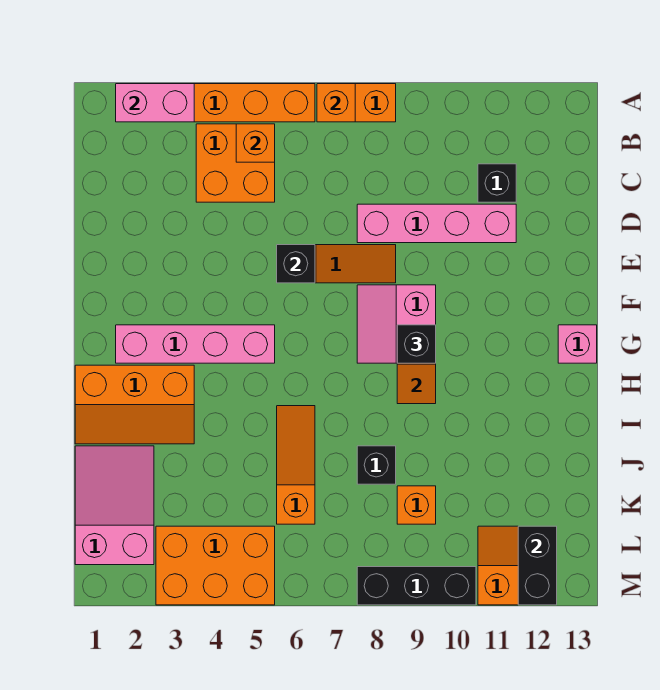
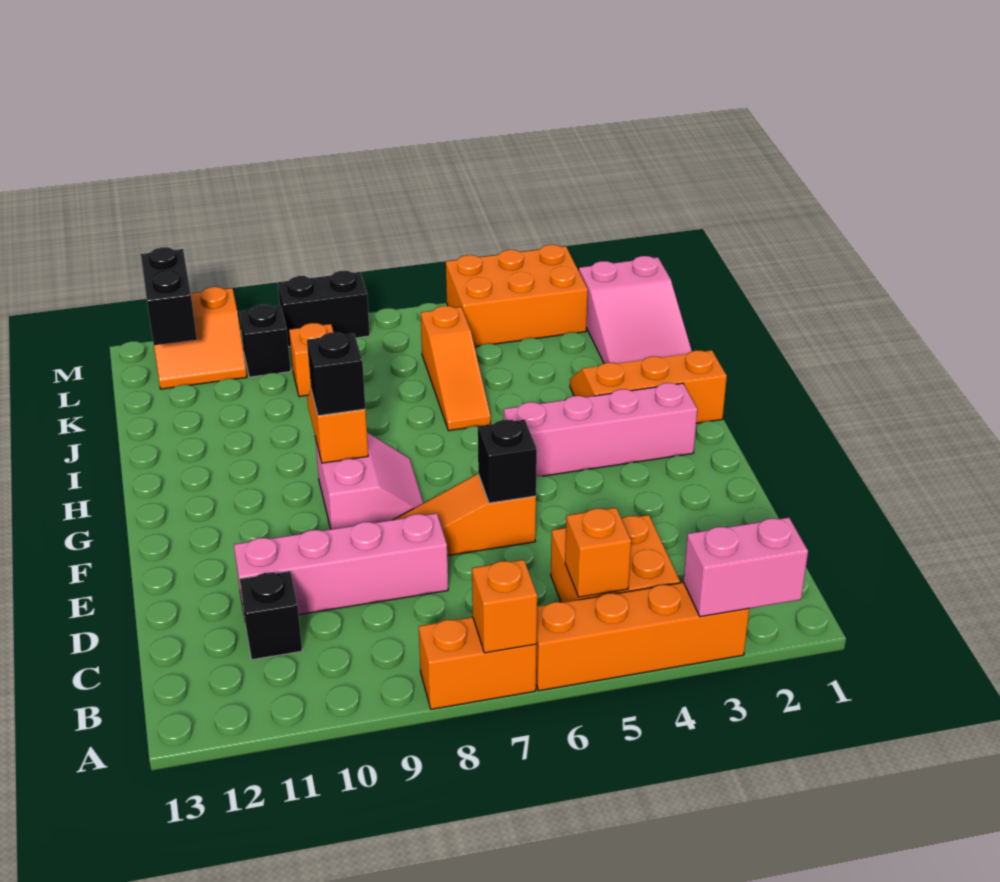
pink 1x1 brick [558,325,597,363] -> none
black 1x1 brick [357,446,396,484] -> black 1x1 brick moved to [240,305,291,377]
black 1x3 brick [357,567,476,605] -> black 1x2 brick [278,271,370,347]

